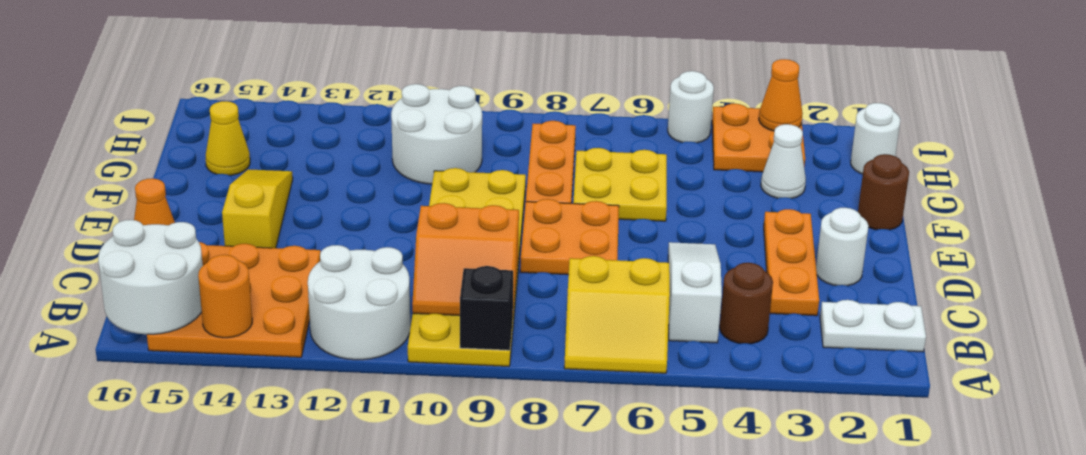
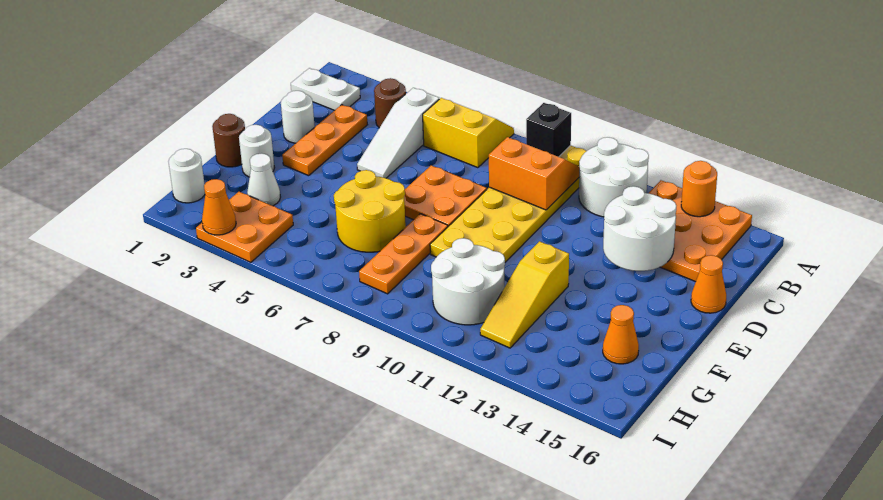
white 2x2 round brick [98,220,203,334] -> white 2x2 round brick moved to [603,186,676,271]
yellow 1x3 slope [222,169,293,248] -> yellow 1x3 slope moved to [480,241,569,348]
yellow 2x2 plate [573,148,667,221] -> yellow 2x2 round brick [334,170,406,252]
yellow 1x1 cone [206,101,250,175] -> orange 1x1 cone [603,305,639,364]
white 1x1 round brick [668,71,714,143] -> white 1x1 round brick moved to [239,125,275,177]

